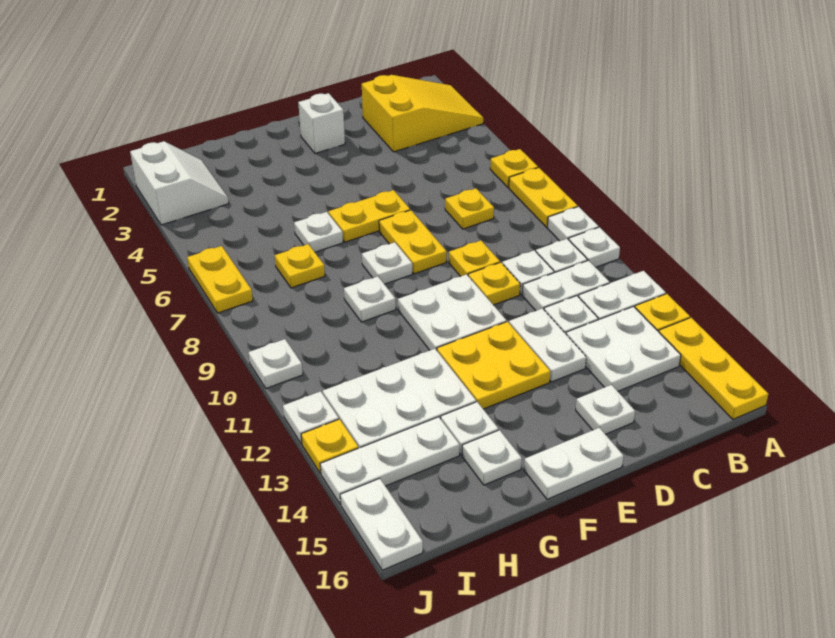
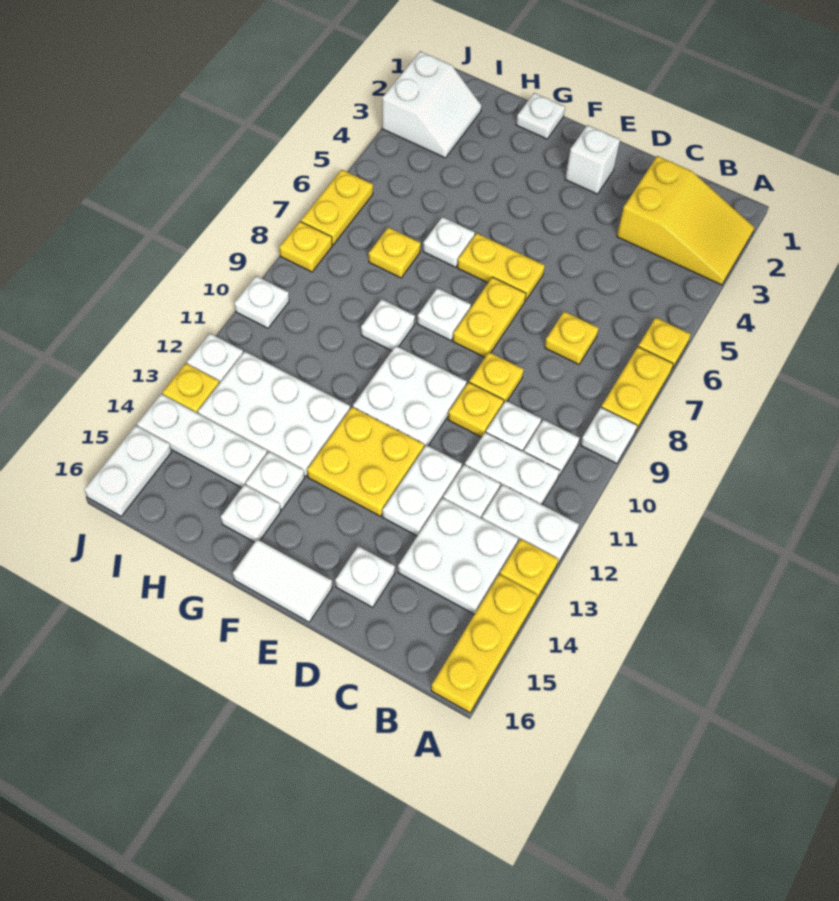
white 1x1 plate [569,227,620,267] -> white 1x1 plate moved to [516,93,565,139]
white 1x2 plate [524,428,623,499] -> white 1x2 tile [233,539,333,622]
none -> yellow 1x1 plate [279,222,332,272]

